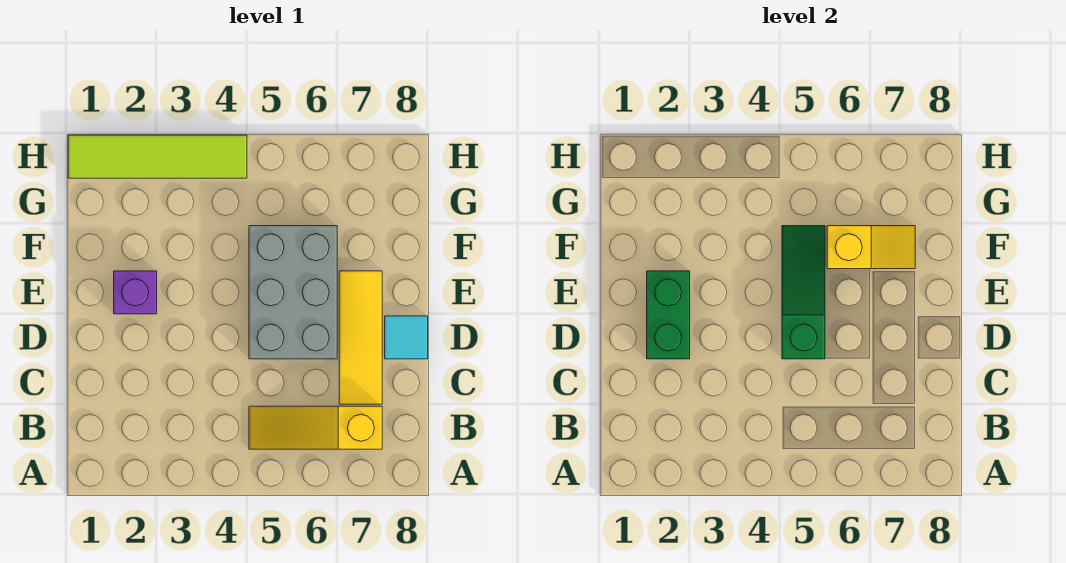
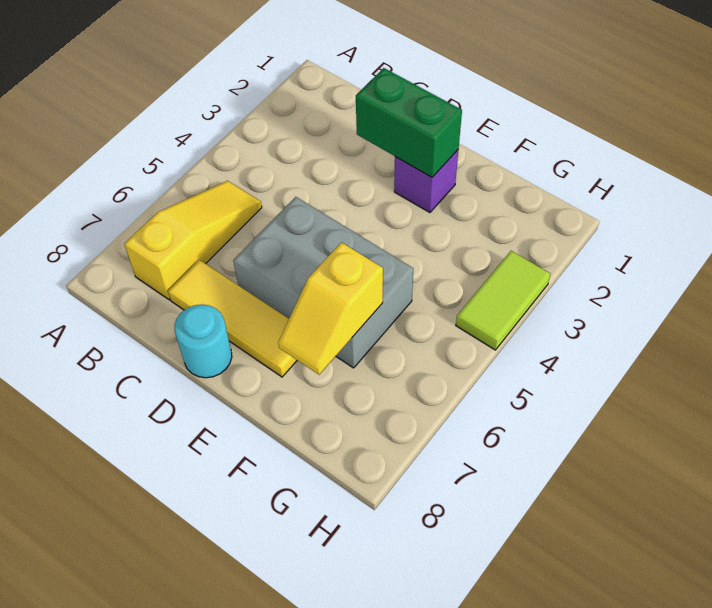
green 1x3 slope [782,226,825,359] -> none
cyan 1x1 tile [385,316,428,359] -> cyan 1x1 round brick [174,304,232,378]
lime 1x4 tile [68,135,247,178] -> lime 1x2 tile [456,251,550,350]

